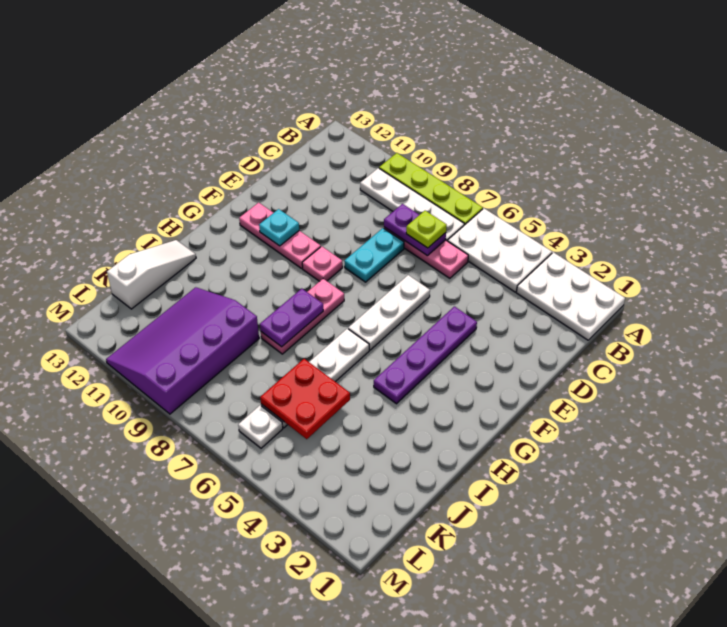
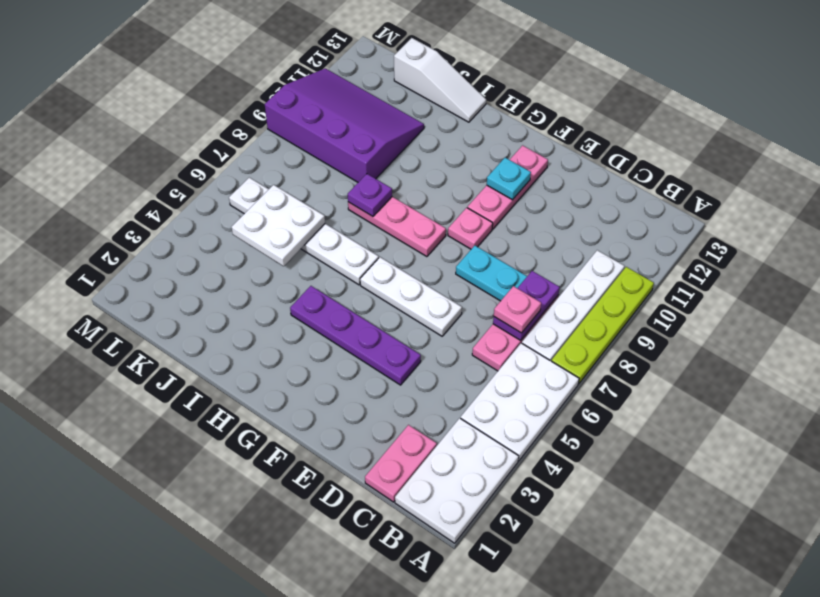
none -> pink 1x2 plate [365,425,437,502]
lime 1x1 plate [406,211,447,248] -> pink 1x1 plate [494,286,541,333]
purple 1x2 plate [260,289,323,347] -> purple 1x1 plate [348,174,392,216]
red 2x2 plate [260,359,350,439] -> white 2x2 plate [232,185,325,266]

